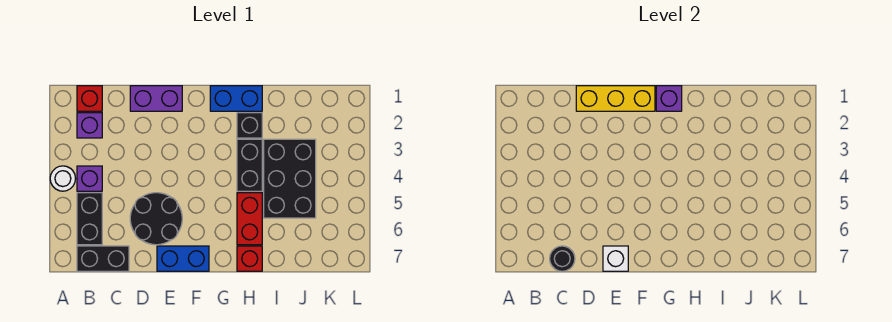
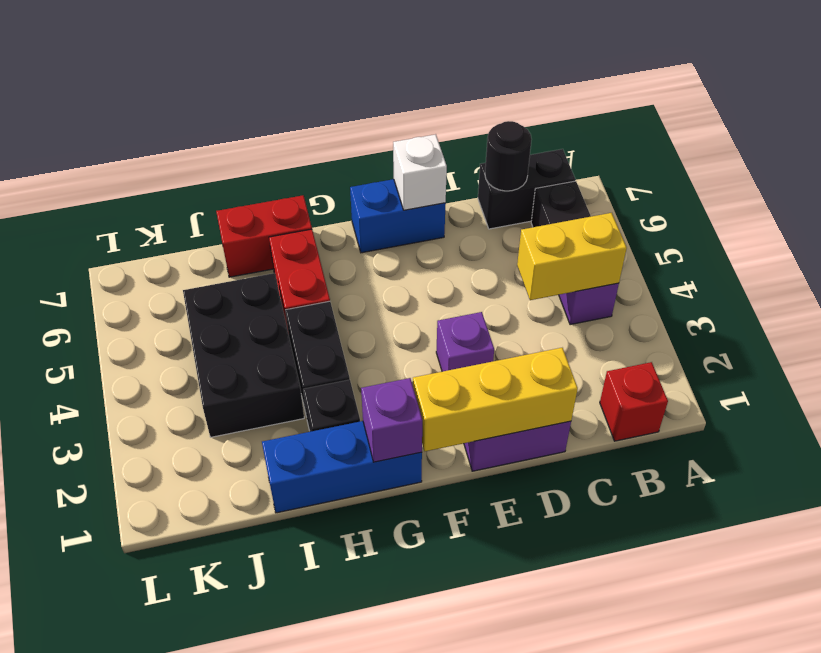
white 1x1 round brick [50,166,76,191] -> none
purple 1x1 brick [77,113,102,138] -> purple 1x1 brick moved to [436,312,494,372]
none -> yellow 1x2 brick [517,213,627,300]
black 2x2 round brick [130,193,182,245] -> none
blue 1x2 brick [210,86,262,111] -> blue 1x3 brick [262,421,422,513]
red 1x1 brick [237,246,262,271] -> red 1x2 brick [216,195,312,277]

